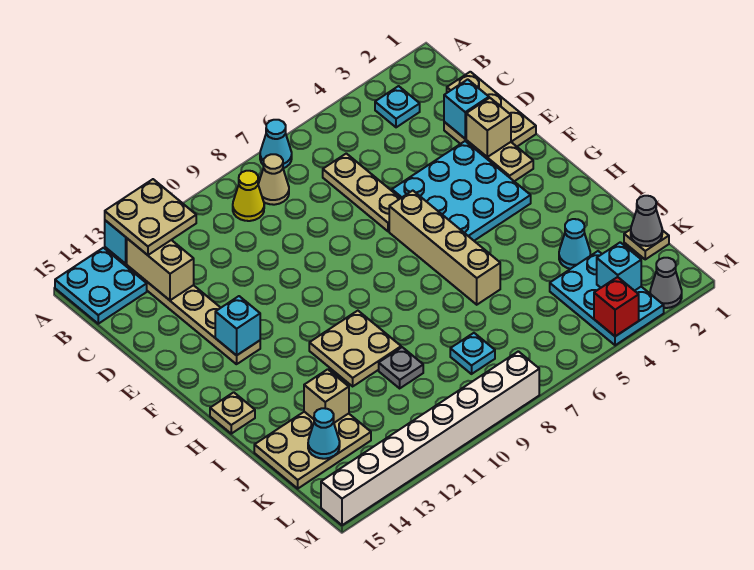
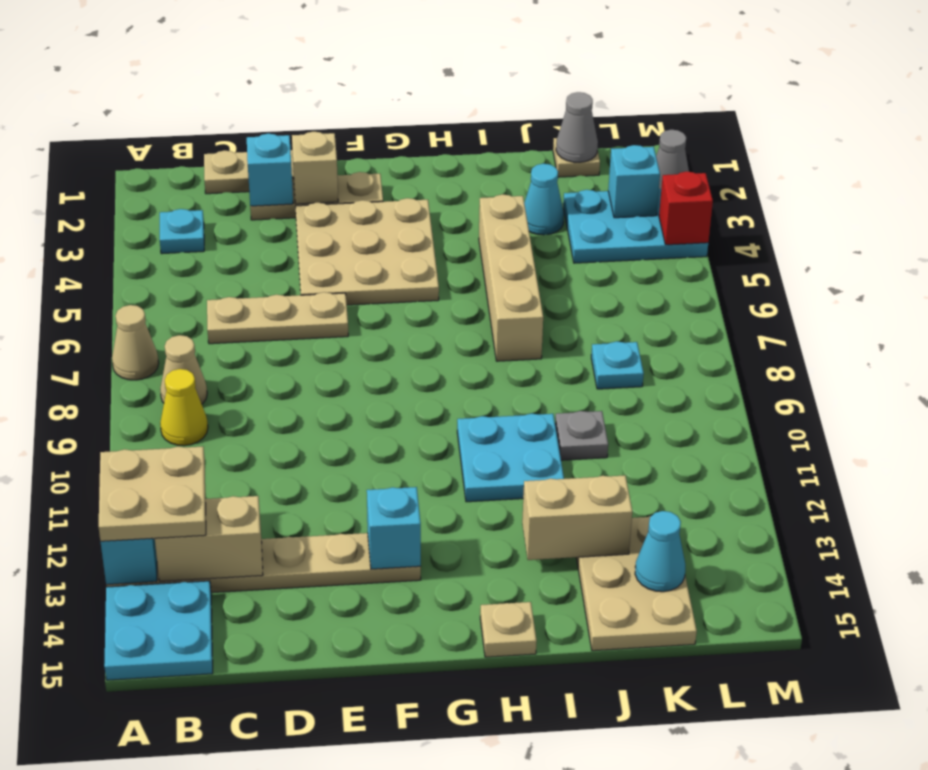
cyan 1x1 cone [260,120,292,168] -> tan 1x1 cone [112,305,159,380]
cyan 3x3 plate [392,141,531,241] -> tan 3x3 plate [296,198,439,305]
tan 1x4 brick [389,191,500,305] -> tan 1x4 brick turned to [479,194,543,361]
tan 2x2 plate [309,311,401,386] -> cyan 2x2 plate [457,414,564,502]
tan 1x1 brick [304,369,349,423] -> tan 1x2 brick [522,475,632,560]
white 1x8 brick [321,351,539,525] -> none

